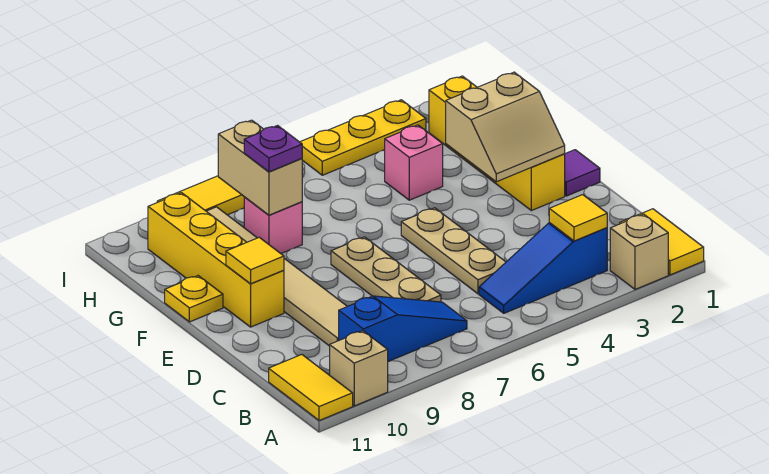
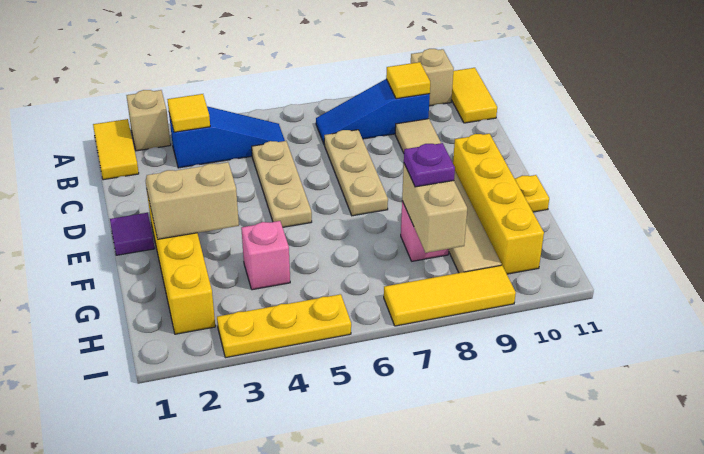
yellow 1x1 tile [226,237,284,284] -> yellow 1x1 tile moved to [386,62,430,99]

